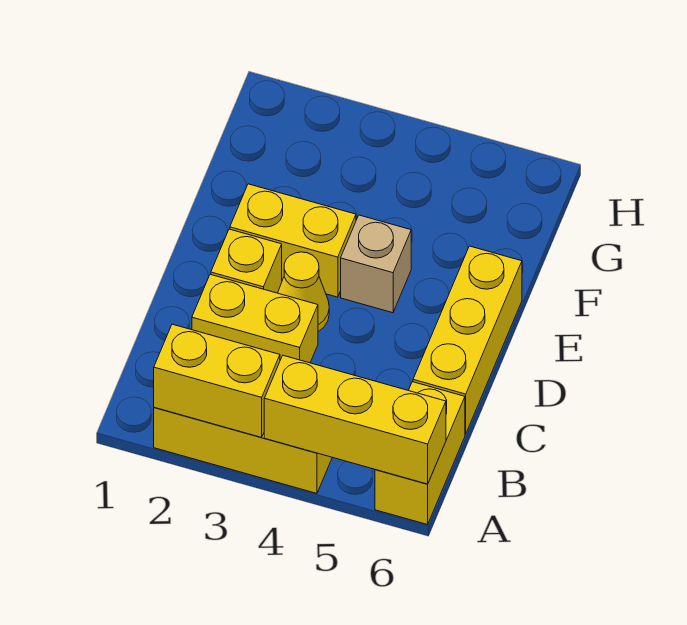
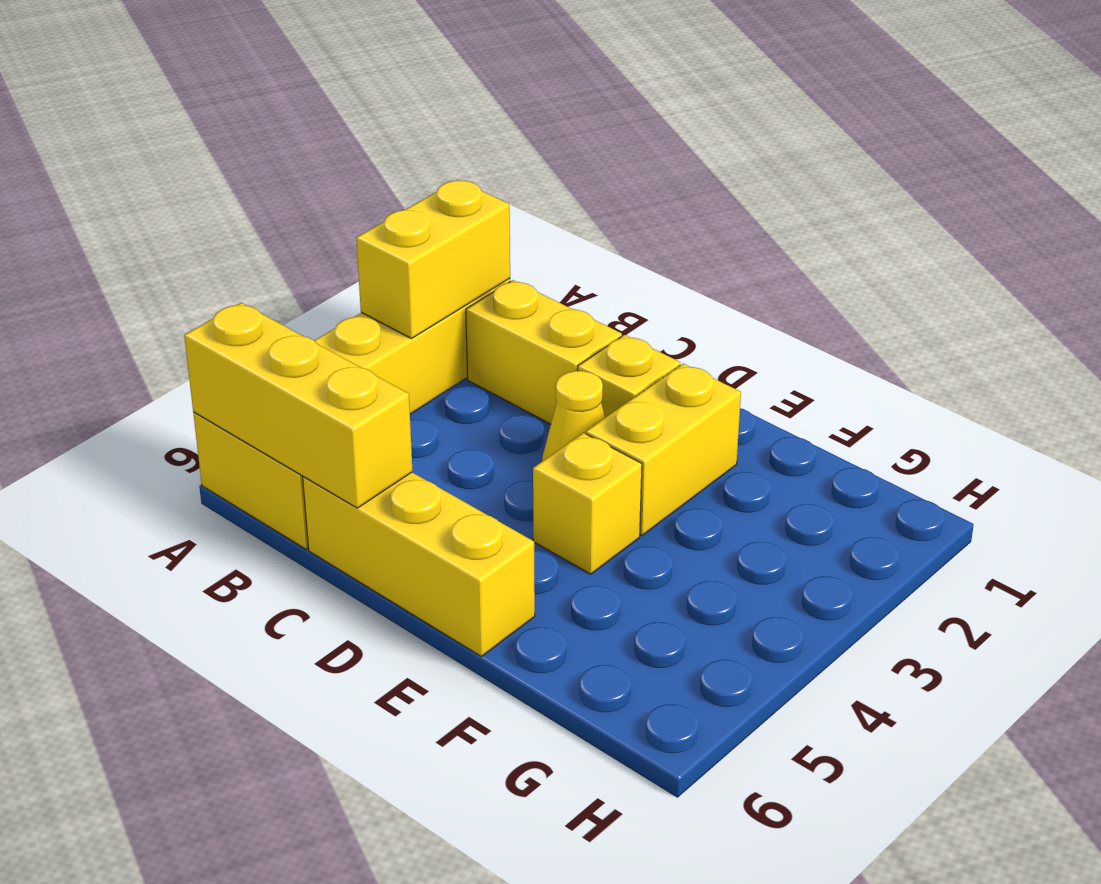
yellow 1x3 brick [264,356,446,484] -> yellow 1x3 brick turned to [184,303,413,508]
yellow 1x2 brick [192,274,318,363] -> yellow 1x2 brick turned to [466,280,622,424]
tan 1x1 brick [341,215,411,313] -> yellow 1x1 brick [533,433,642,574]

